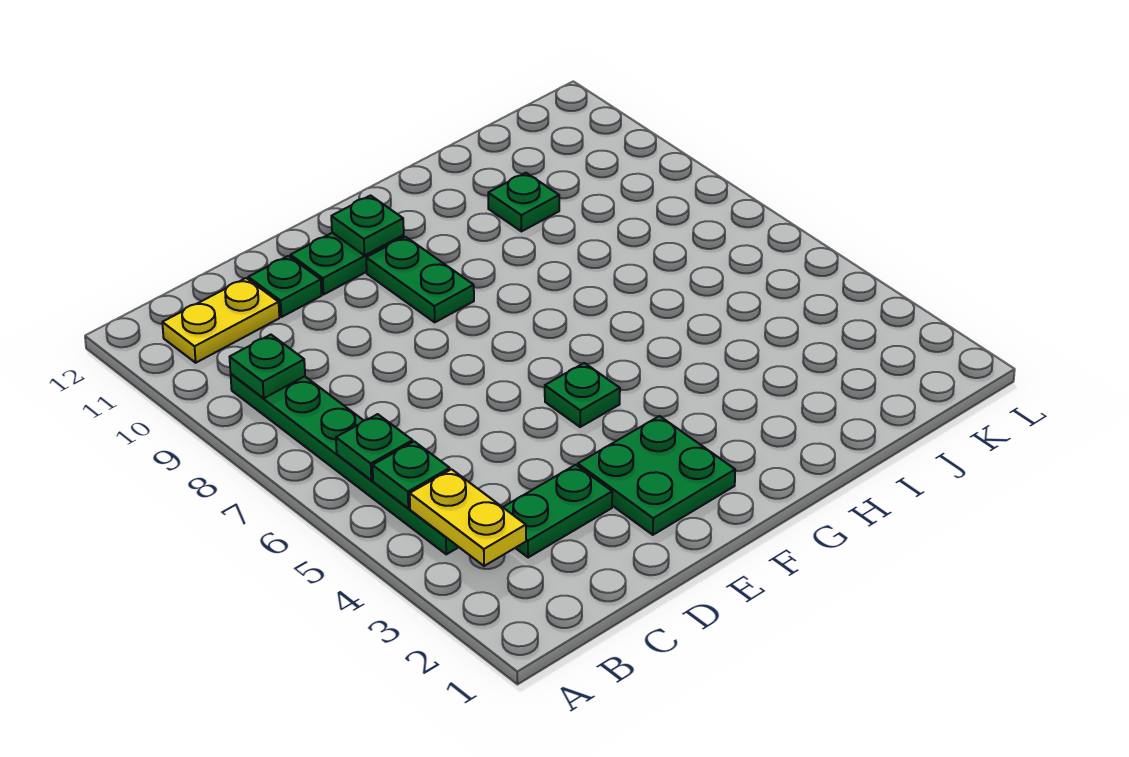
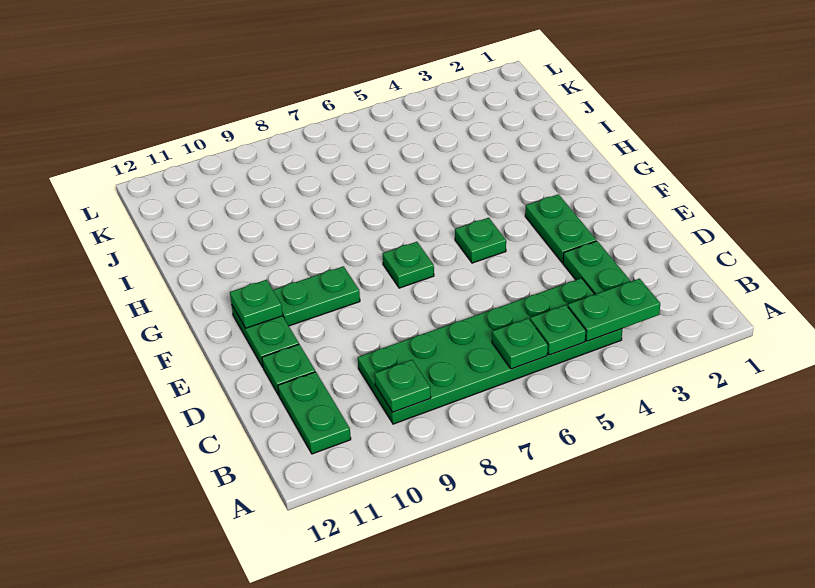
yellow 1x2 plate [410,469,526,566] -> green 1x2 plate [568,279,660,341]
green 1x6 plate [231,374,459,554] -> green 2x6 plate [358,278,622,424]
yellow 1x2 plate [162,278,279,363] -> green 1x2 plate [278,372,351,454]
green 2x2 plate [578,416,735,535] -> green 1x2 plate [525,194,596,263]
green 1x1 plate [488,173,559,231] -> green 1x1 plate moved to [383,242,434,288]

